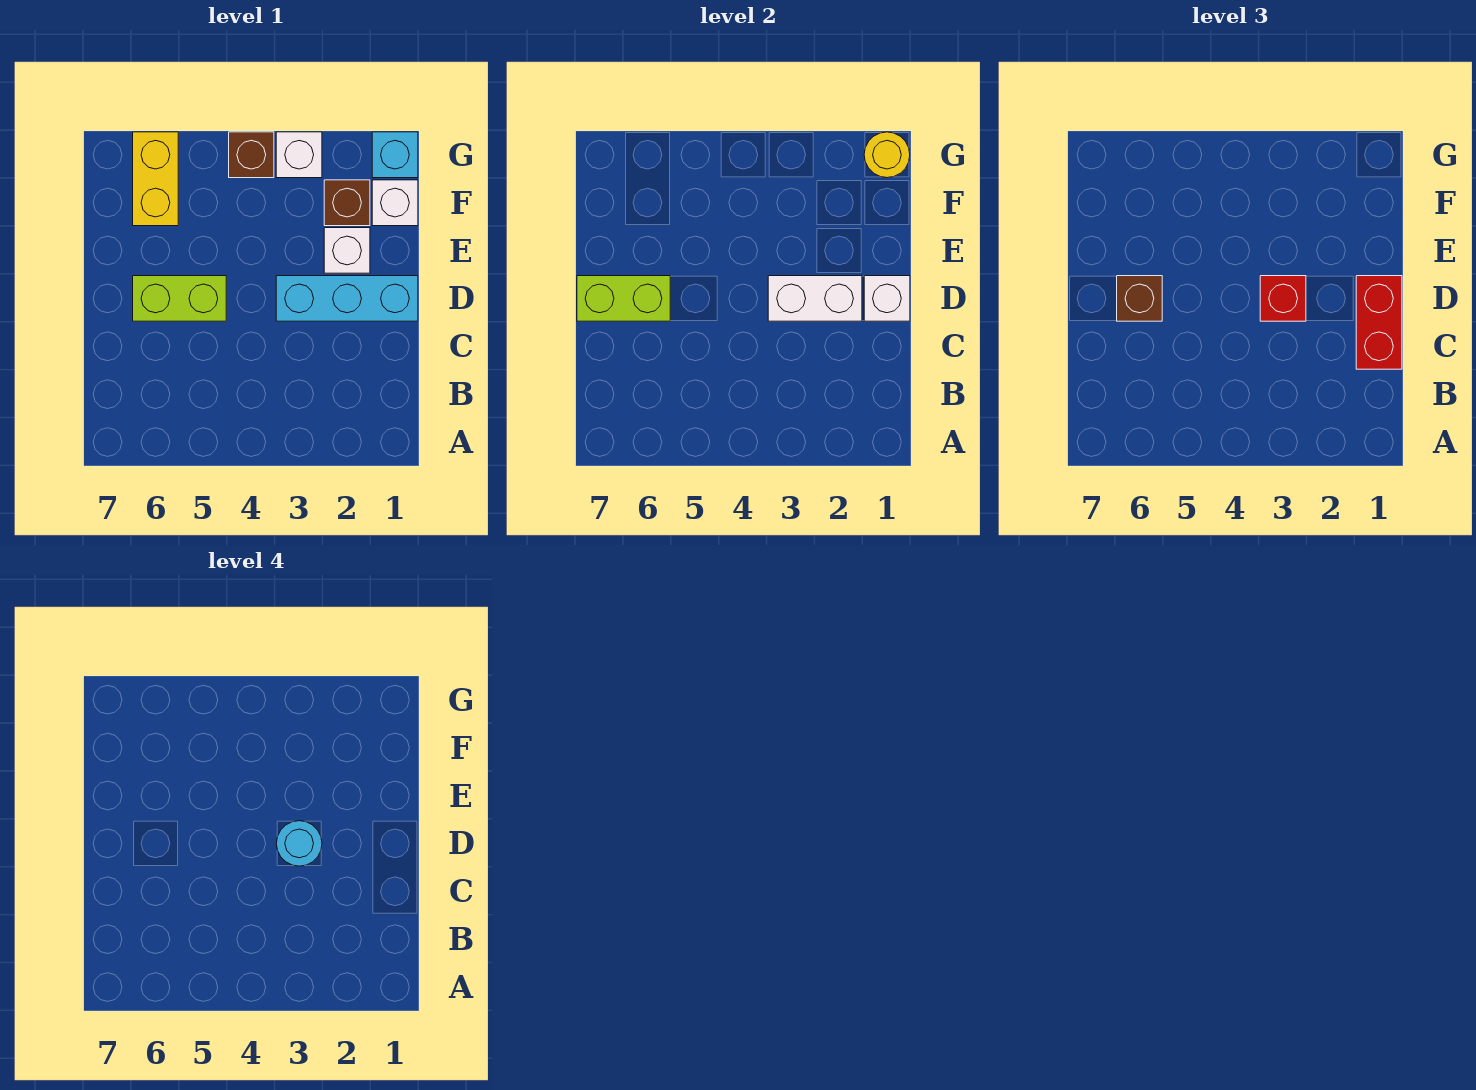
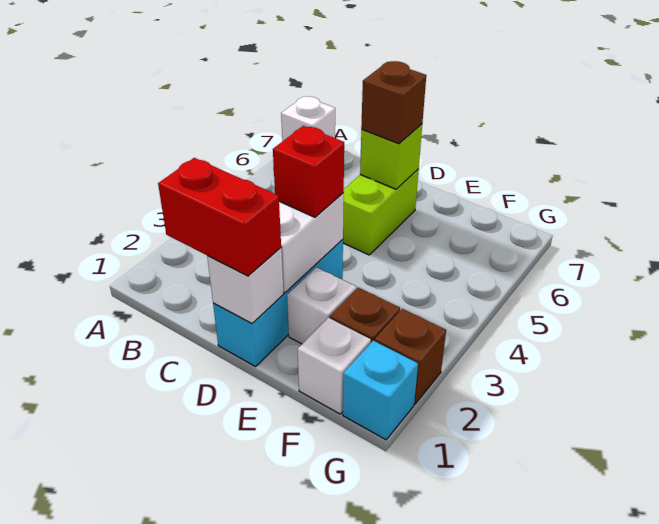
cyan 1x1 round brick [276,821,322,866] -> none
lime 1x2 brick [577,276,670,321] -> lime 1x1 brick [360,124,422,189]
yellow 1x2 brick [133,132,178,226] -> none
yellow 1x1 round brick [864,132,910,178] -> none
white 1x1 brick [276,132,322,178] -> white 1x1 brick moved to [281,96,335,141]
brown 1x1 brick [229,132,274,178] -> brown 1x1 brick moved to [374,309,446,404]

